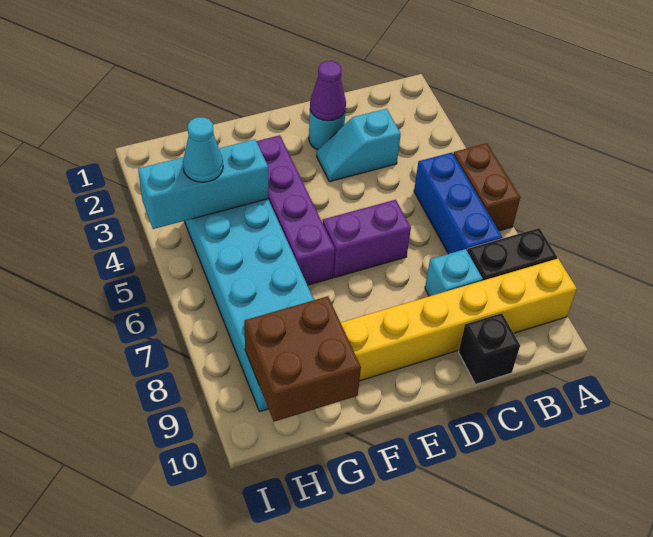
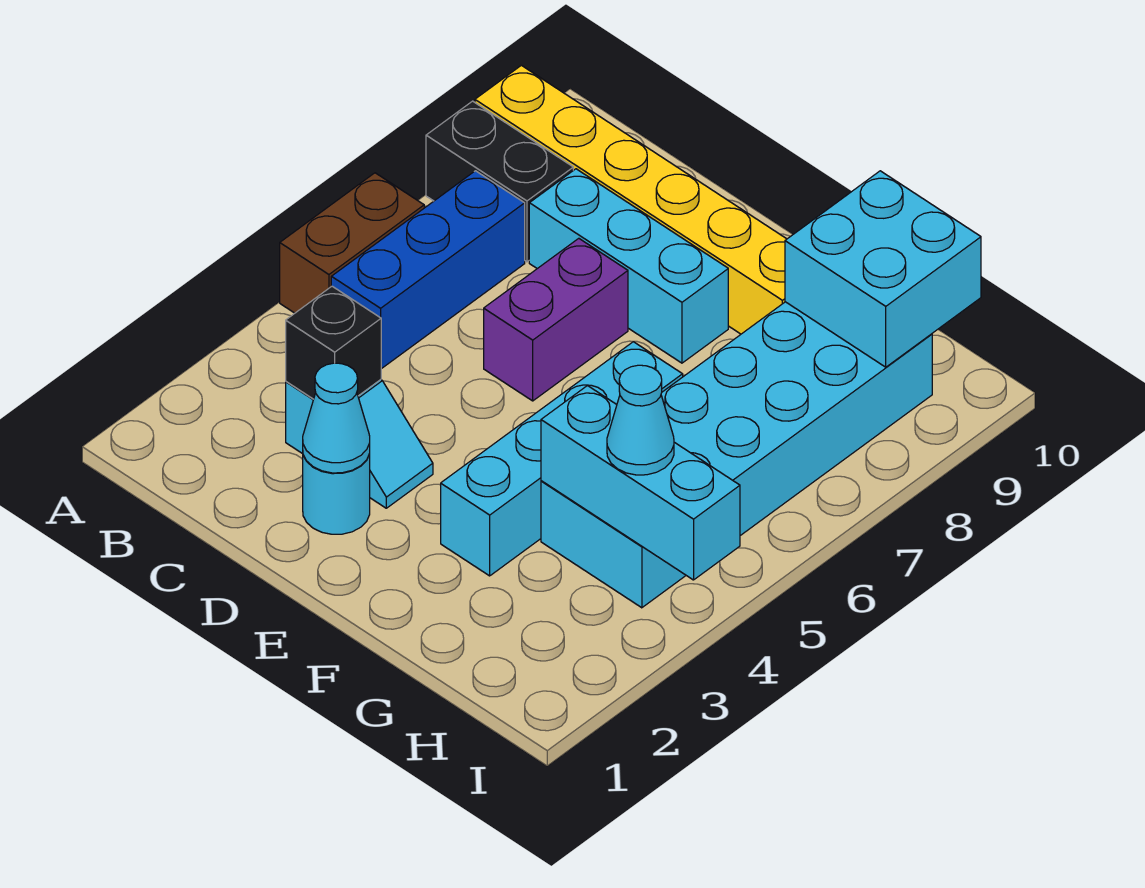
cyan 1x1 brick [425,249,483,296] -> cyan 1x3 brick [529,169,728,363]
black 1x1 brick [459,313,520,384] -> black 1x1 brick moved to [286,286,381,399]
purple 1x1 cone [310,61,346,121] -> cyan 1x1 cone [303,363,370,473]
purple 1x2 brick [323,200,411,277] -> purple 1x2 brick turned to [484,238,628,401]
purple 1x4 brick [256,135,335,285] -> cyan 1x4 brick [441,342,683,576]
brown 2x2 brick [244,296,361,422] -> cyan 2x2 brick [785,171,981,367]

